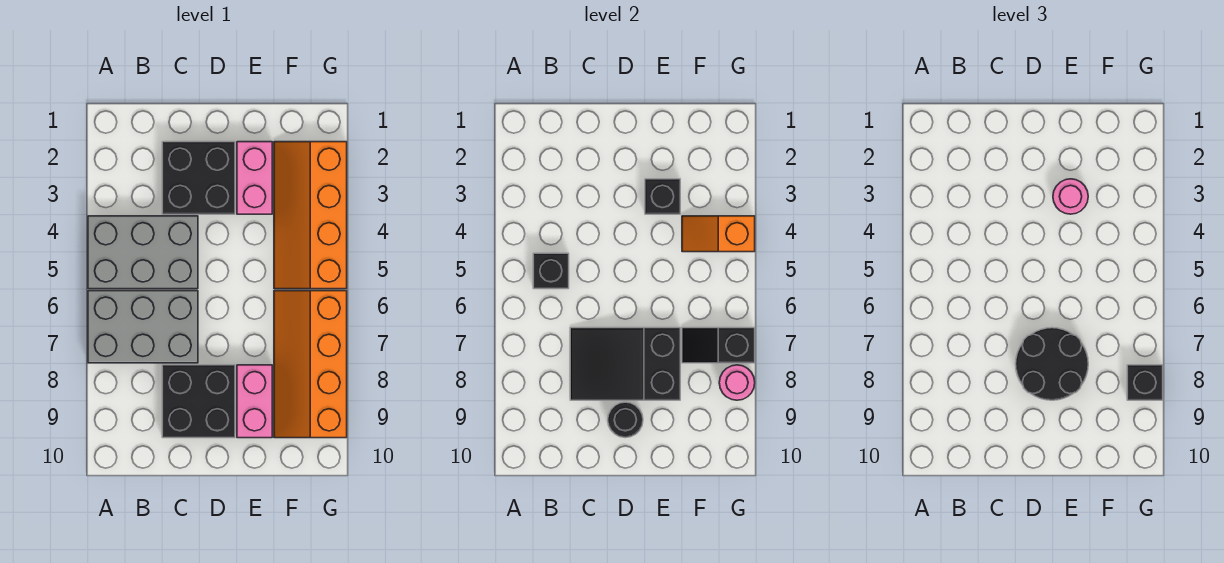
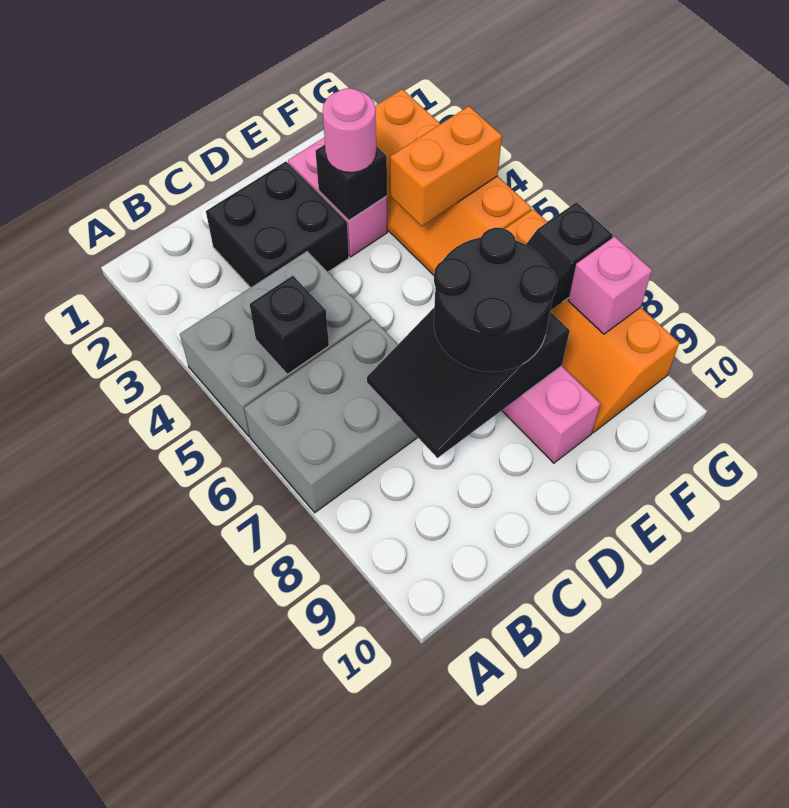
black 2x2 brick [162,365,235,438] -> none
black 1x1 round brick [608,402,643,438] -> none
orange 1x2 slope [682,216,755,252] -> orange 1x2 brick [390,106,502,226]
pink 1x1 round brick [719,365,755,400] -> pink 1x1 brick [568,236,652,334]
black 1x1 brick [1127,365,1163,400] -> none

